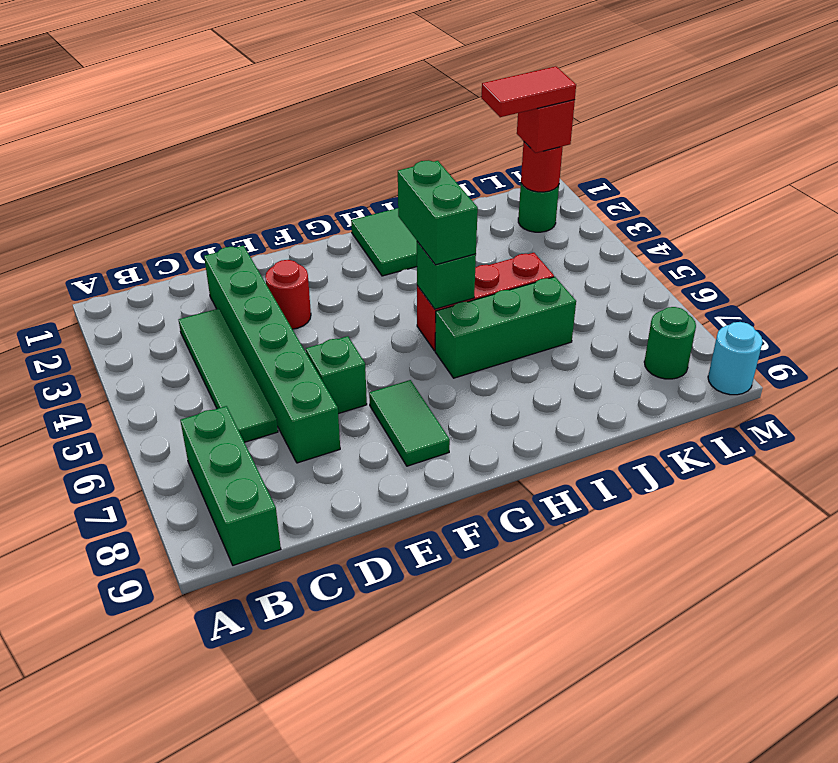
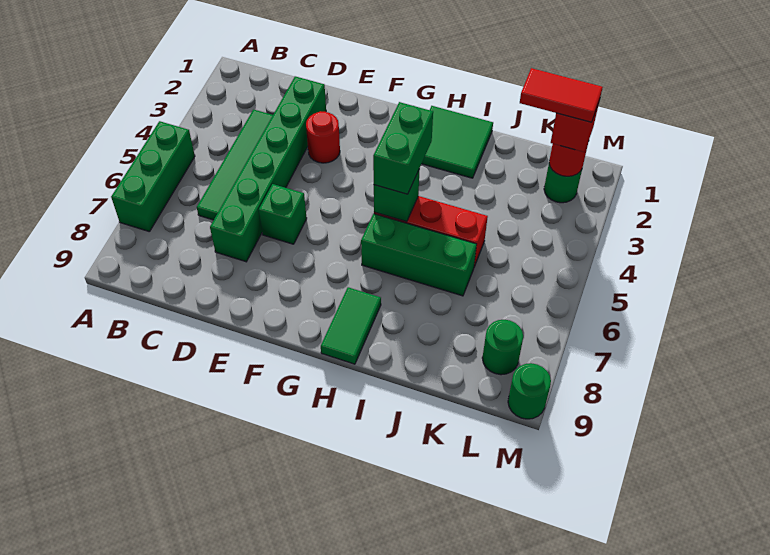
green 1x3 brick [180,406,281,565] -> green 1x3 brick moved to [111,121,195,231]
green 1x2 tile [369,380,450,466] -> green 1x2 tile moved to [321,287,381,364]
cyan 1x1 round brick [708,322,763,395] -> green 1x1 round brick [508,363,551,419]

